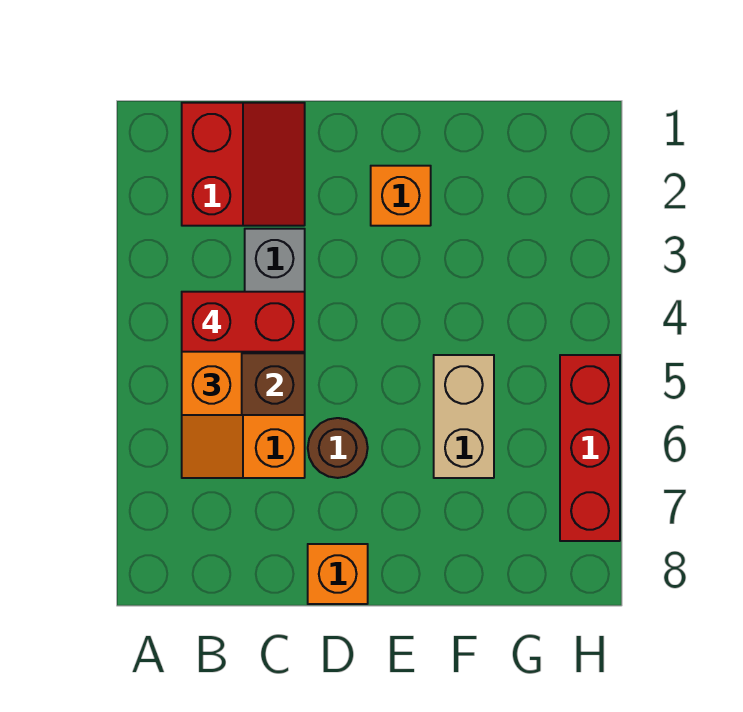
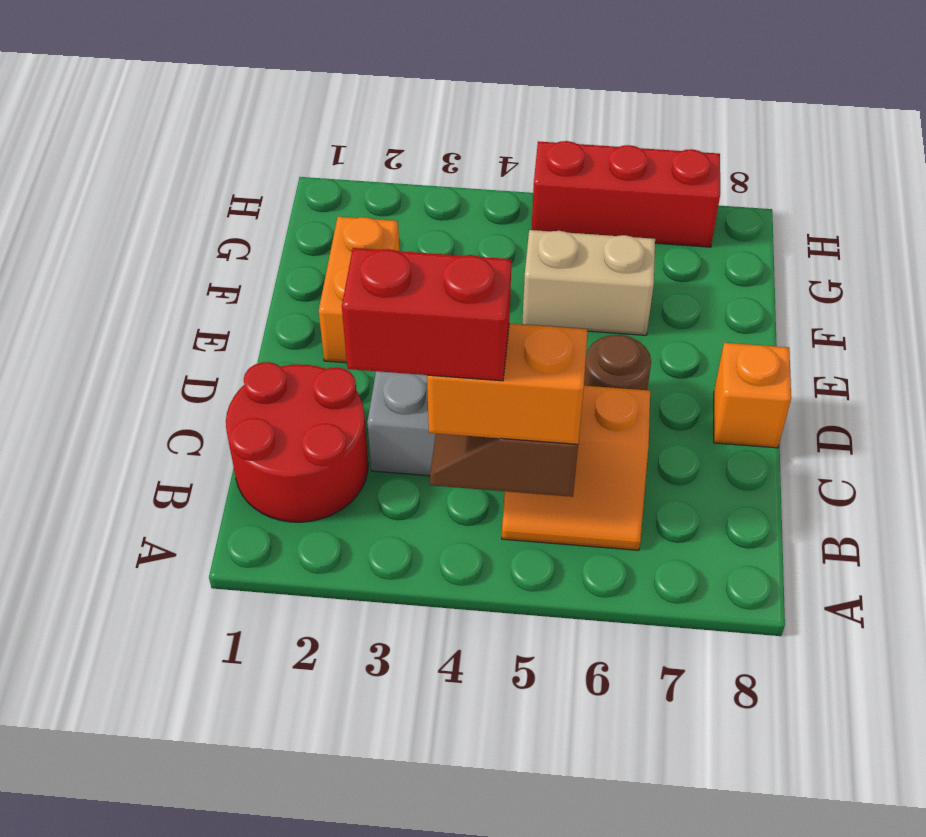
red 2x2 slope [182,103,305,226] -> red 2x2 round brick [226,362,368,522]
red 1x2 brick [182,292,305,352] -> red 1x2 brick turned to [342,248,512,381]
orange 1x1 brick [371,166,431,226] -> orange 1x2 brick [319,217,399,363]

